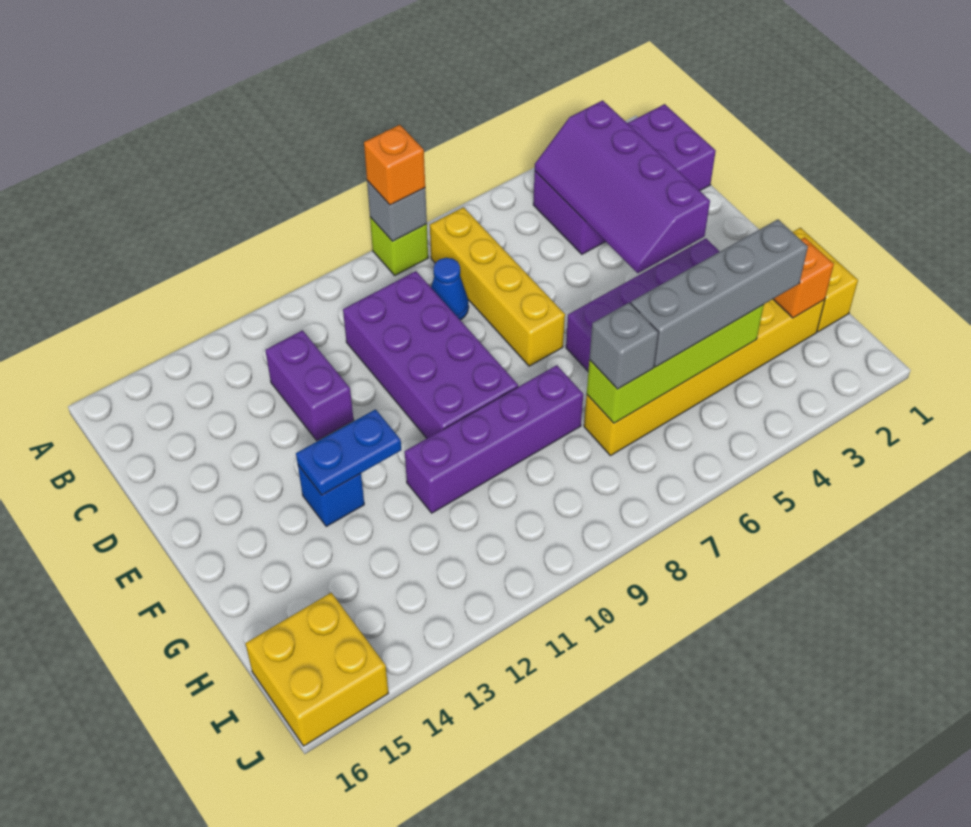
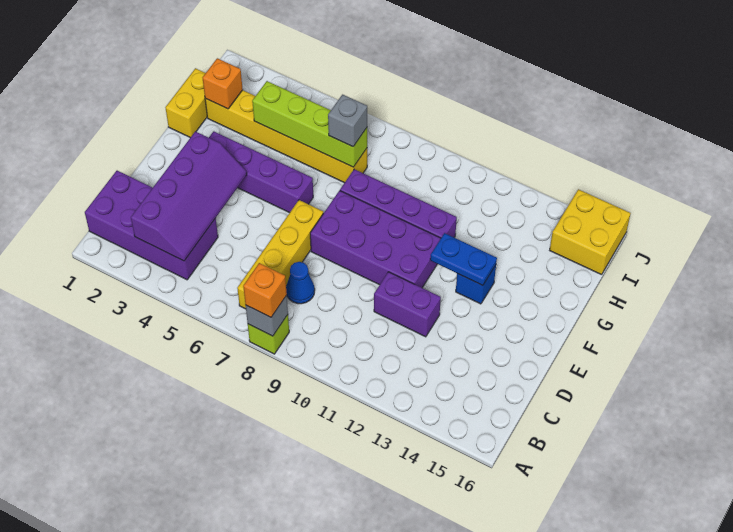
purple 2x4 brick [343,271,518,438] -> purple 2x4 brick turned to [310,191,441,288]
purple 1x2 brick [265,330,354,441] -> purple 1x2 brick turned to [374,272,441,337]
grey 1x4 brick [631,219,808,367] -> none

